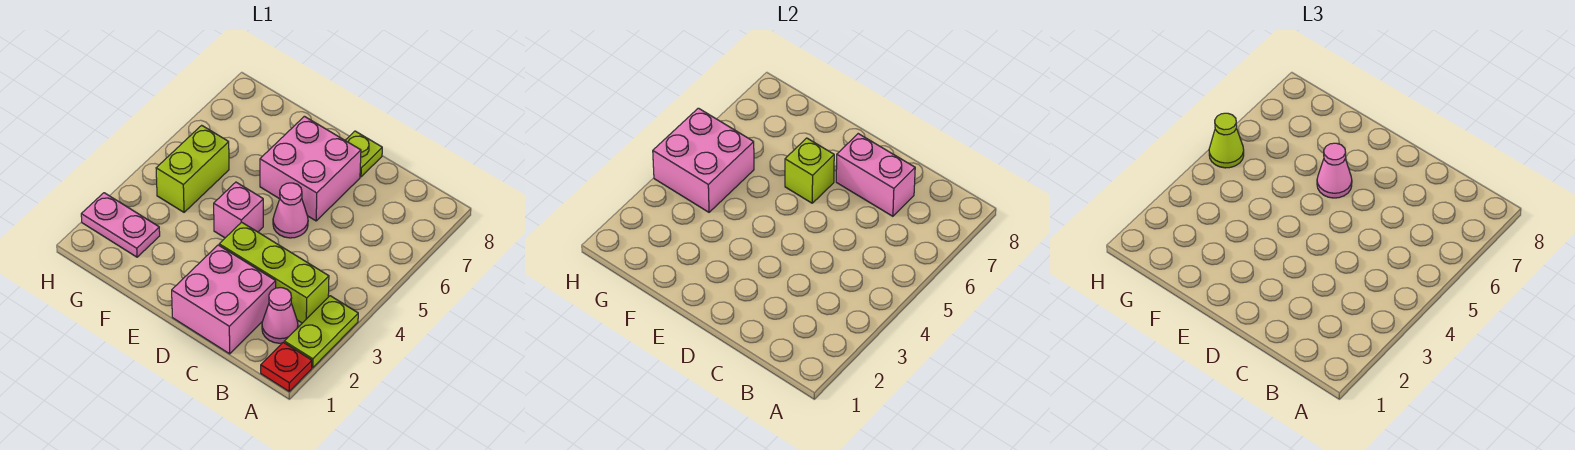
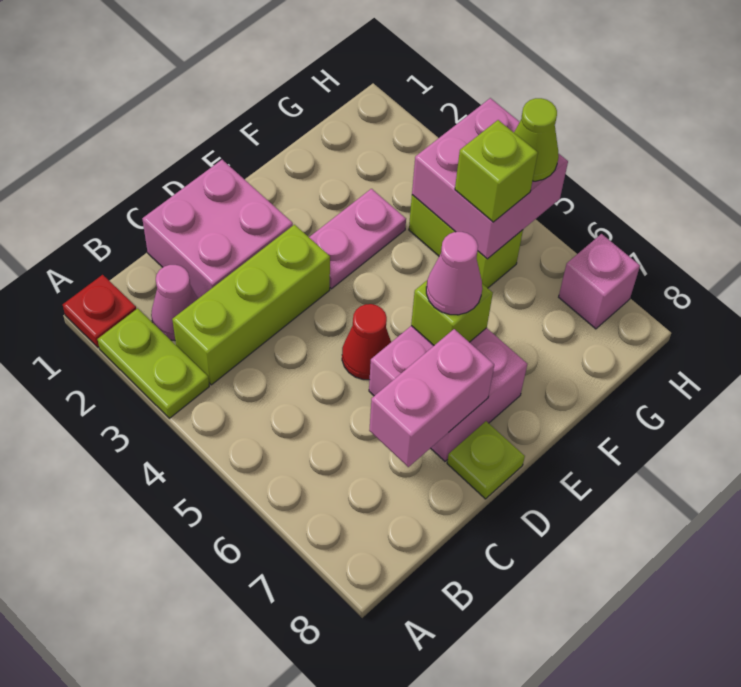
pink 1x1 cone [273,183,308,238] -> red 1x1 cone [342,304,391,380]
pink 1x1 brick [214,182,263,238] -> pink 1x1 brick moved to [559,234,640,329]
pink 1x2 plate [81,193,160,257] -> pink 1x2 plate moved to [309,189,406,289]
none -> lime 1x1 brick [455,120,538,222]

